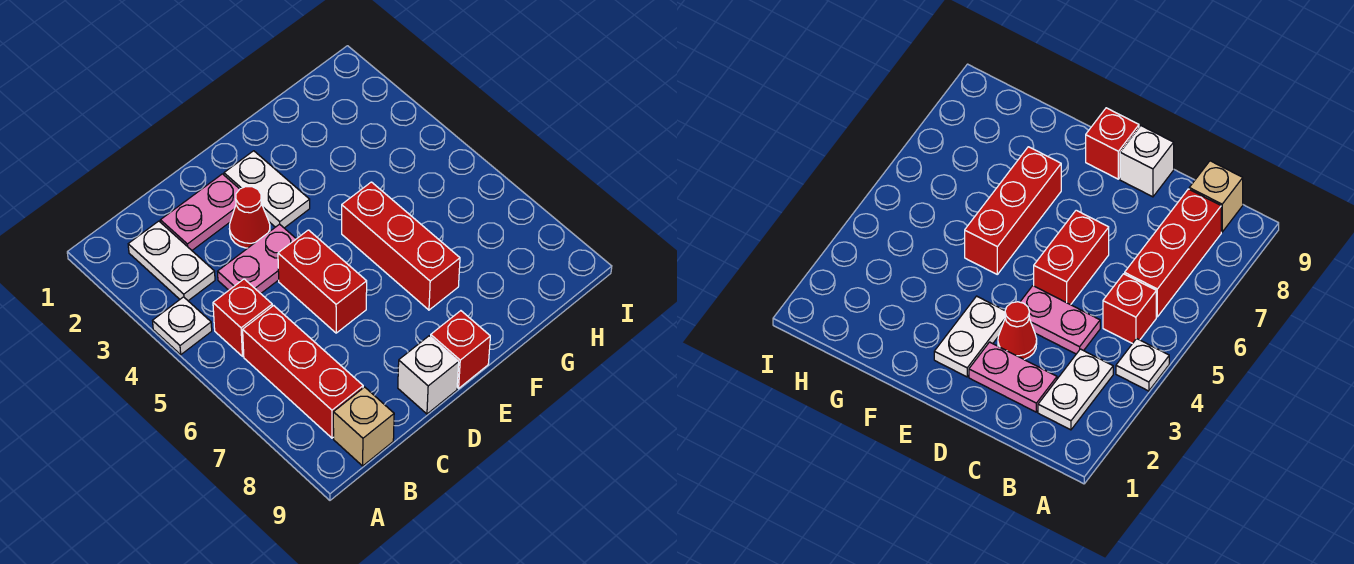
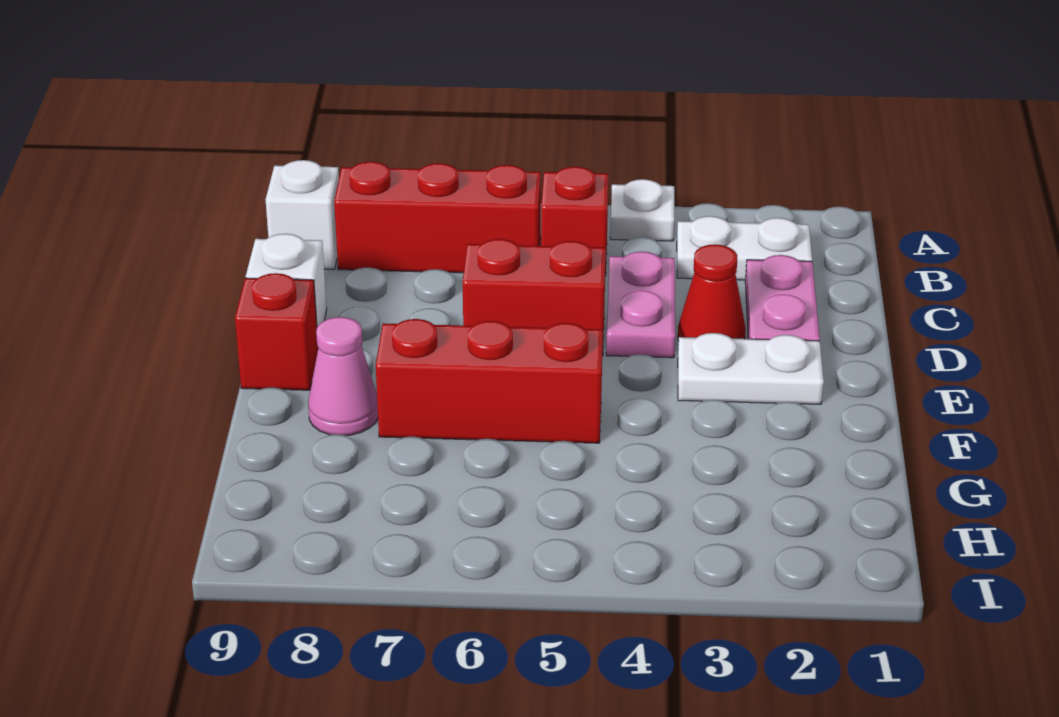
tan 1x1 brick [333,387,394,466] -> white 1x1 brick [265,160,339,269]
none -> pink 1x1 cone [308,317,378,436]

